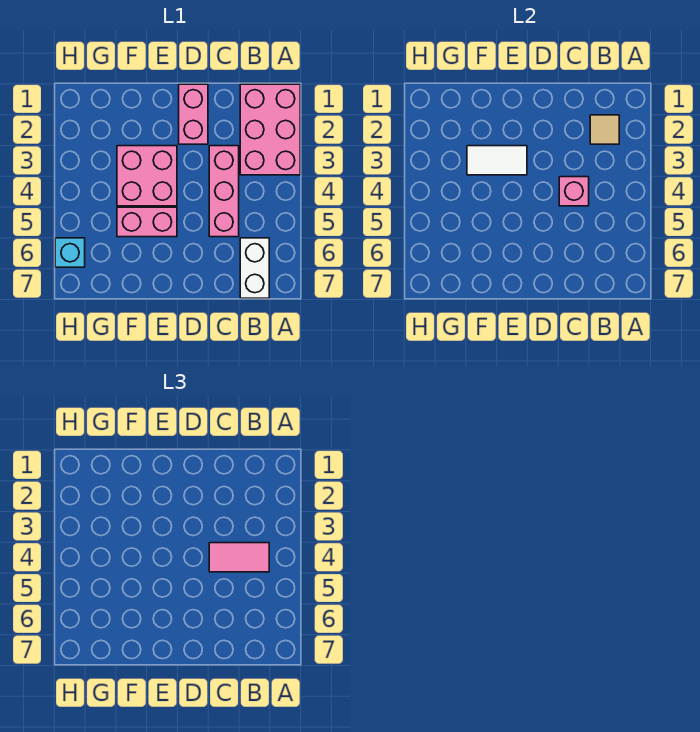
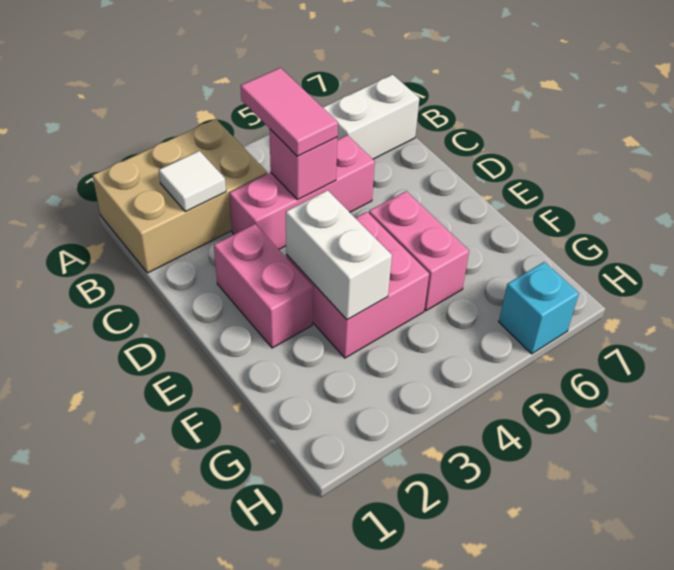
pink 2x3 brick [240,84,300,175] -> tan 2x3 brick [92,119,267,273]
tan 1x1 tile [590,115,619,144] -> white 1x1 tile [159,151,226,211]
pink 1x2 brick [179,84,208,144] -> pink 1x2 brick turned to [214,224,313,348]
white 1x2 tile [467,146,527,175] -> white 1x2 brick [286,190,392,320]

